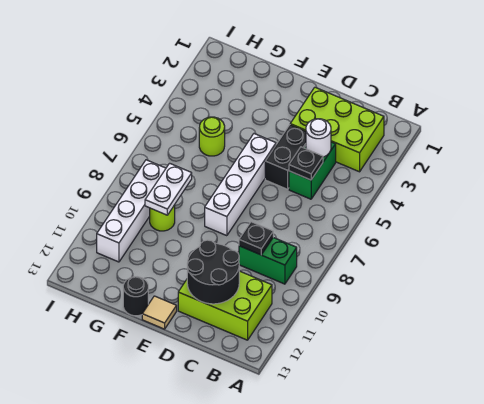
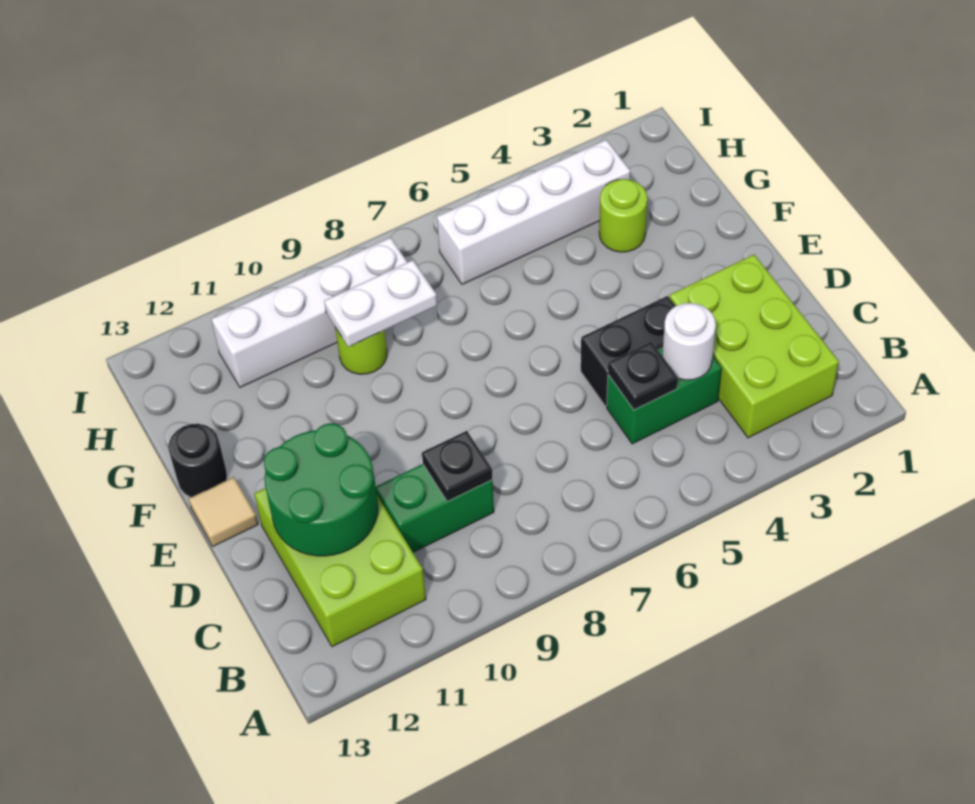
green 1x2 brick [239,238,297,284] -> green 1x2 brick turned to [376,464,494,552]
black 2x2 round brick [187,240,239,304] -> green 2x2 round brick [264,423,378,556]
white 1x4 brick [205,134,276,236] -> white 1x4 brick moved to [437,140,630,284]
lime 1x1 round brick [199,117,225,156] -> lime 1x1 round brick moved to [599,179,647,252]

